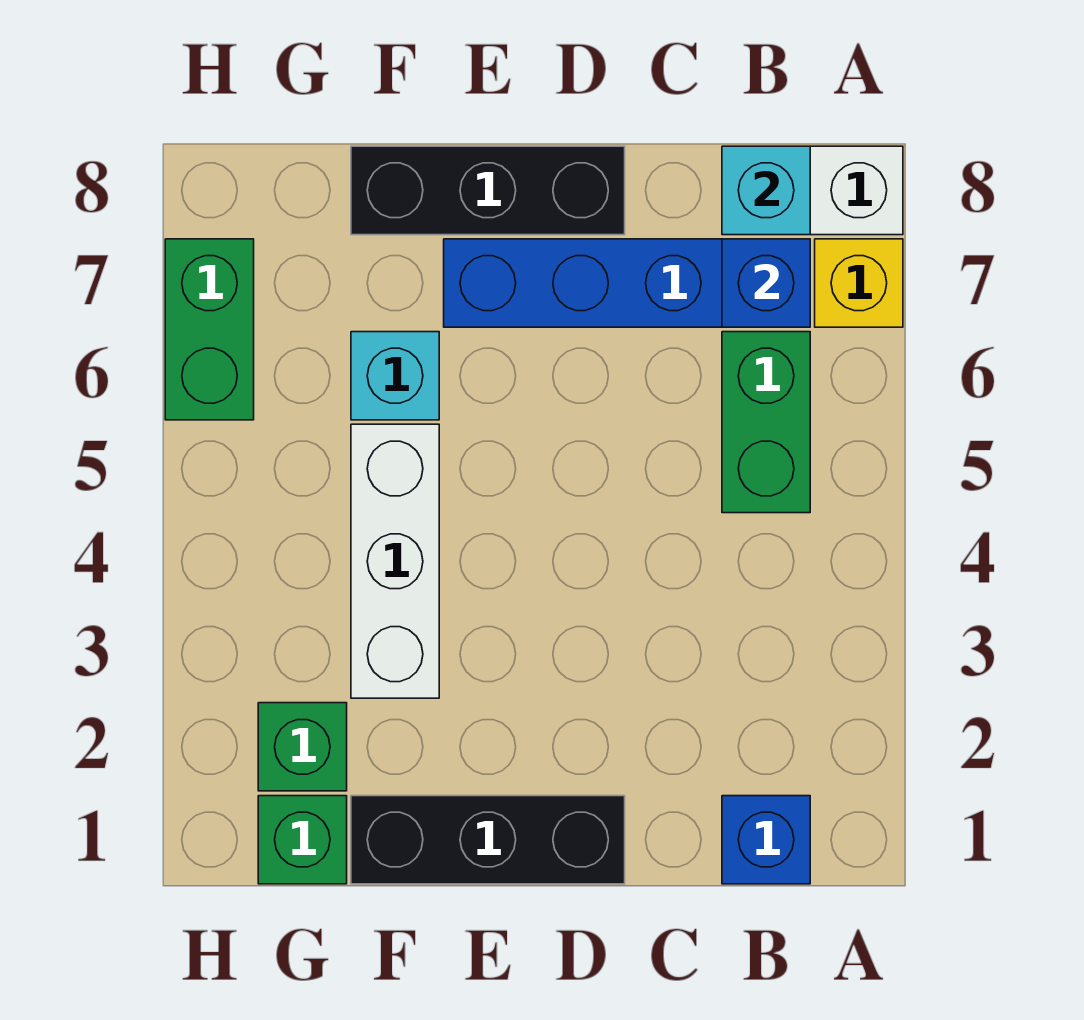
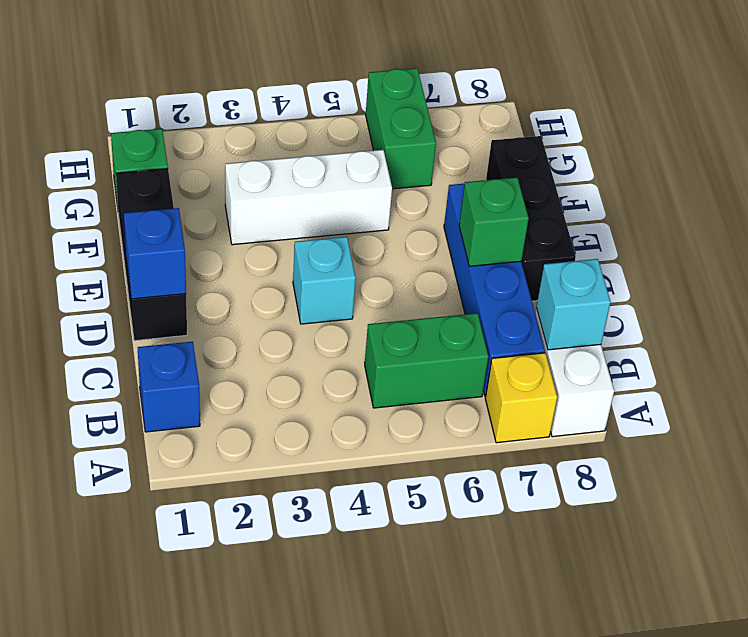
blue 1x1 brick [722,239,810,327] -> blue 1x1 brick moved to [124,208,186,299]
cyan 1x1 brick [351,332,439,420] -> cyan 1x1 brick moved to [293,237,356,324]
green 1x1 brick [258,703,347,791] -> green 1x1 brick moved to [459,178,529,266]
green 1x2 brick [165,239,254,420] -> green 1x2 brick turned to [366,68,436,189]

